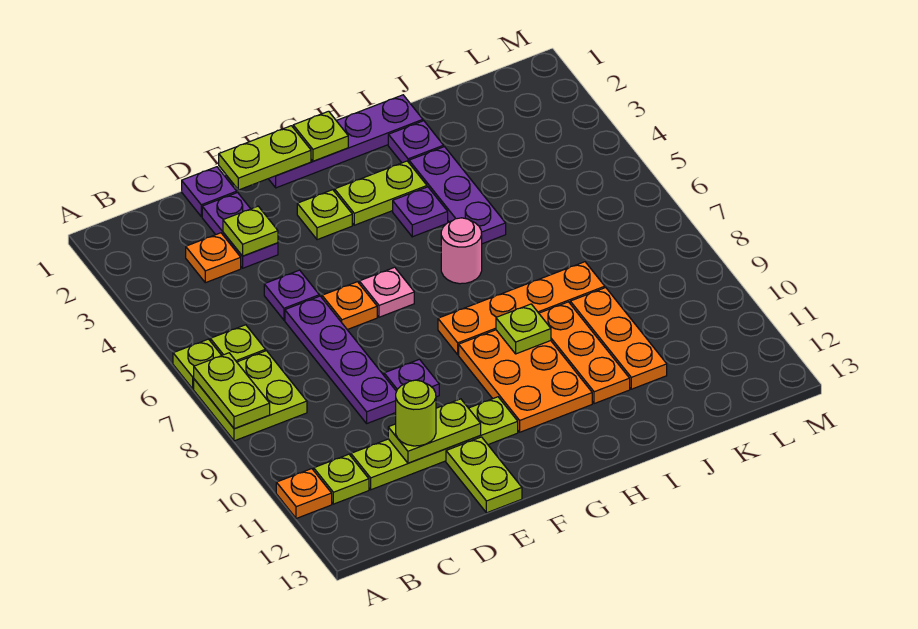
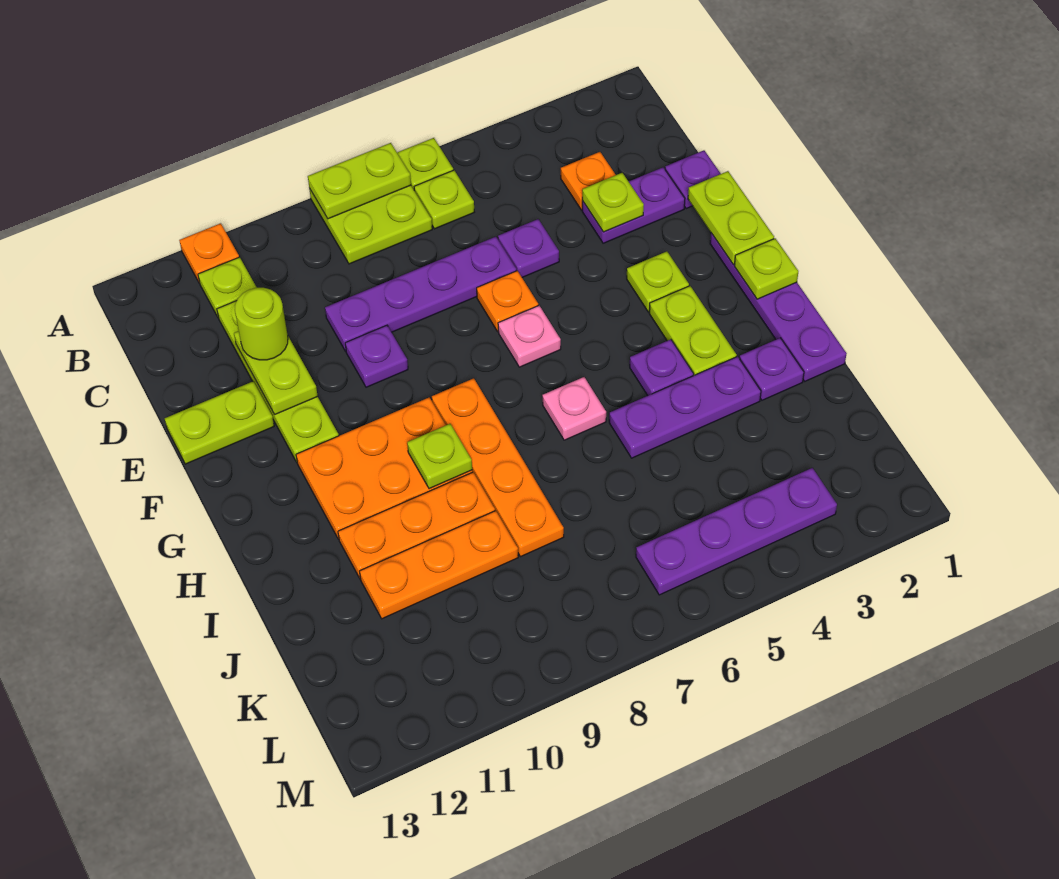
pink 1x1 round brick [441,218,482,284] -> pink 1x1 plate [542,377,606,440]
none -> purple 1x4 plate [636,468,837,595]

